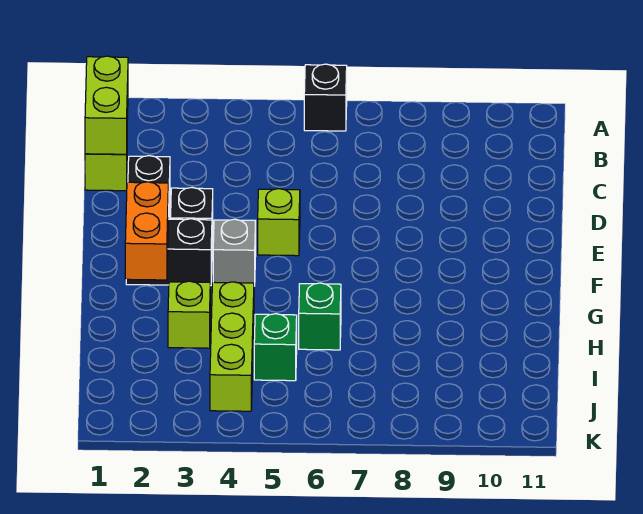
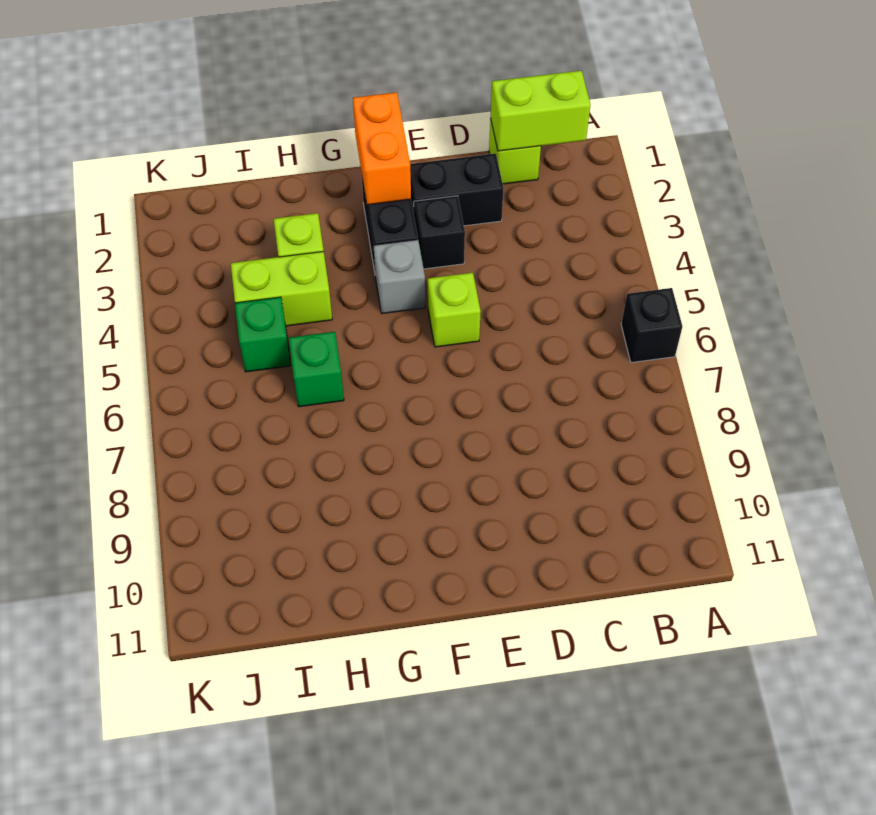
orange 1x2 brick [125,182,168,280] -> orange 1x2 brick turned to [353,92,411,205]
lime 1x3 brick [210,282,254,411] -> lime 1x2 brick [231,251,332,326]

